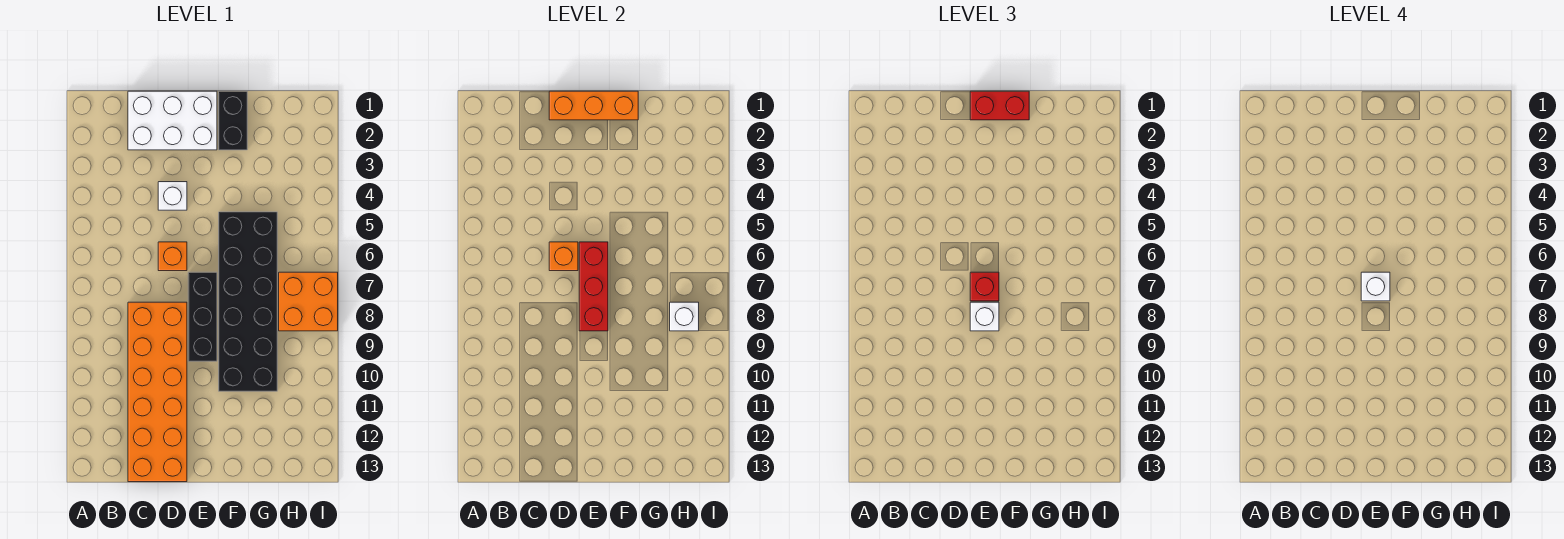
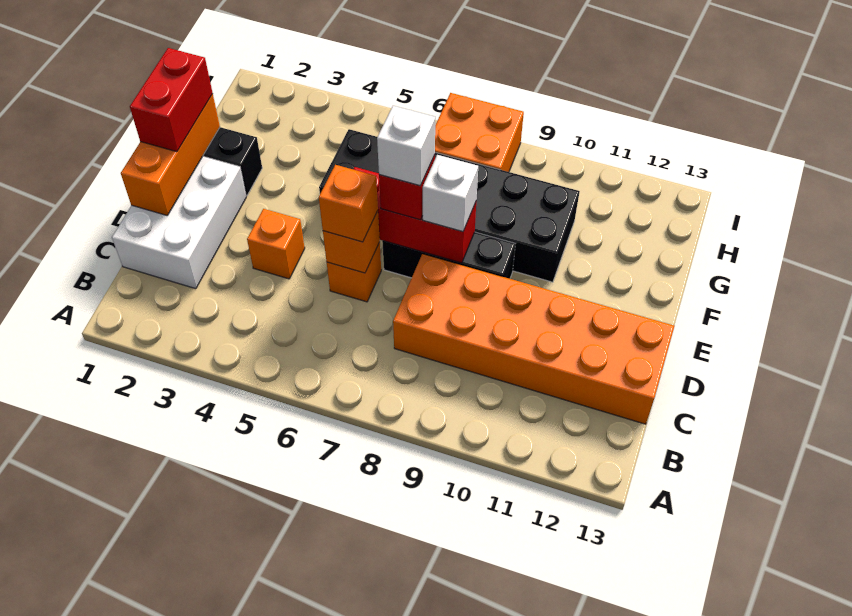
white 1x1 brick [158,182,187,210] -> orange 1x1 brick [247,209,305,279]
none -> orange 1x1 brick [319,165,378,242]
white 1x1 brick [670,302,699,331] -> none

